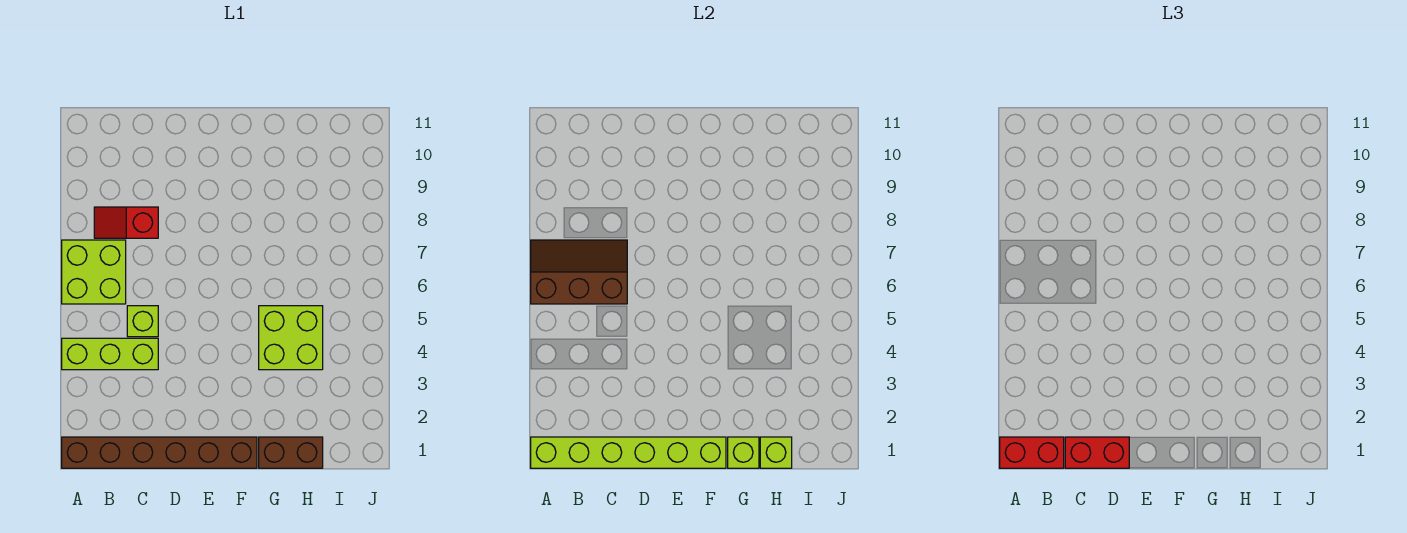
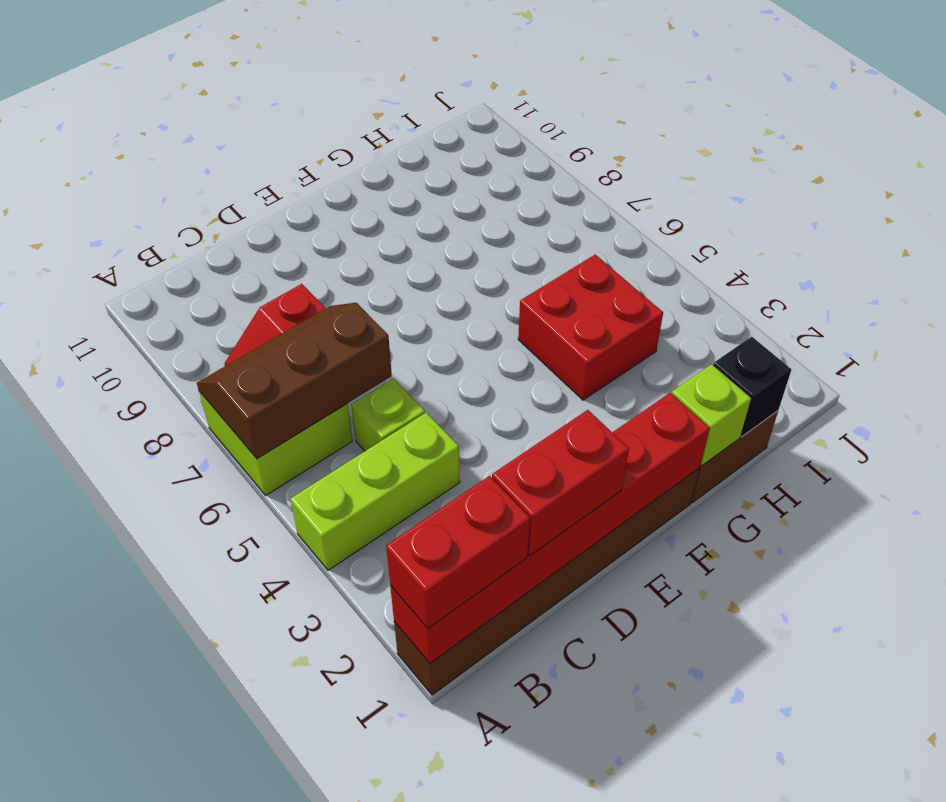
lime 1x6 brick [531,437,726,468] -> red 1x6 brick [390,393,710,663]
lime 2x2 brick [259,306,323,370] -> red 2x2 brick [518,255,663,400]
lime 1x1 brick [760,437,792,468] -> black 1x1 brick [713,337,791,437]

